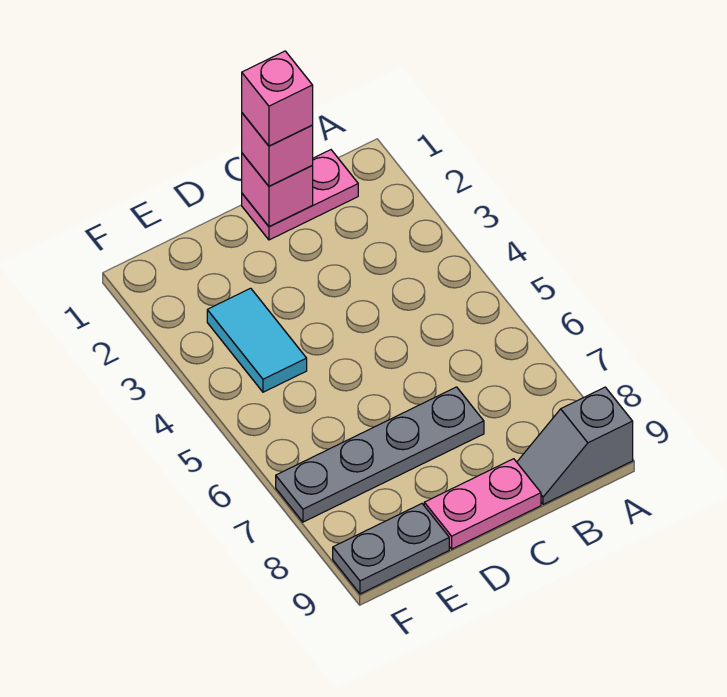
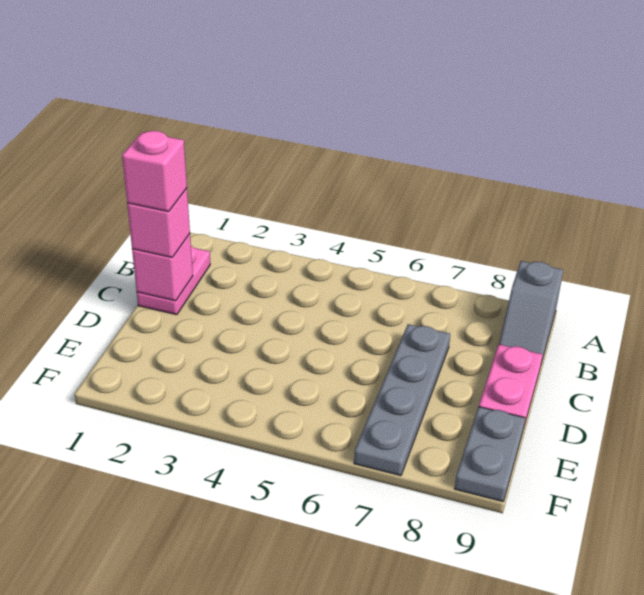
cyan 1x2 tile [207,288,307,392] -> none

